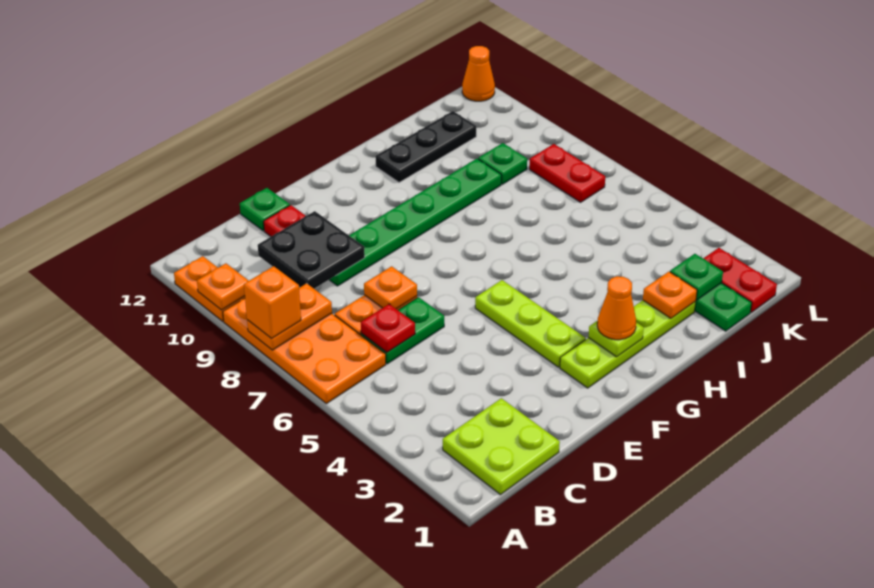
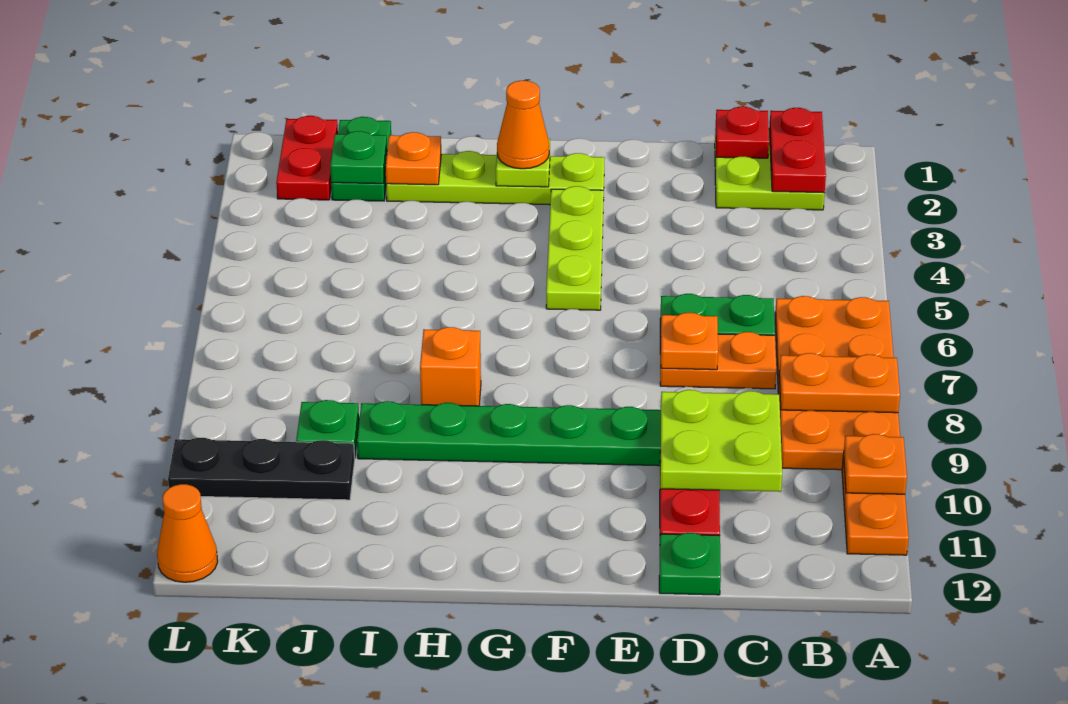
orange 1x1 brick [244,266,301,338] -> orange 1x1 brick moved to [420,327,481,406]
red 1x1 plate [361,304,415,352] -> red 1x1 plate moved to [716,107,769,158]
black 2x2 plate [258,211,365,289] -> lime 2x2 plate [660,390,782,492]
black 1x3 plate [375,111,476,183] -> black 1x3 plate moved to [168,438,355,500]
red 1x2 plate [529,144,605,202] -> red 1x2 plate moved to [769,108,826,193]

